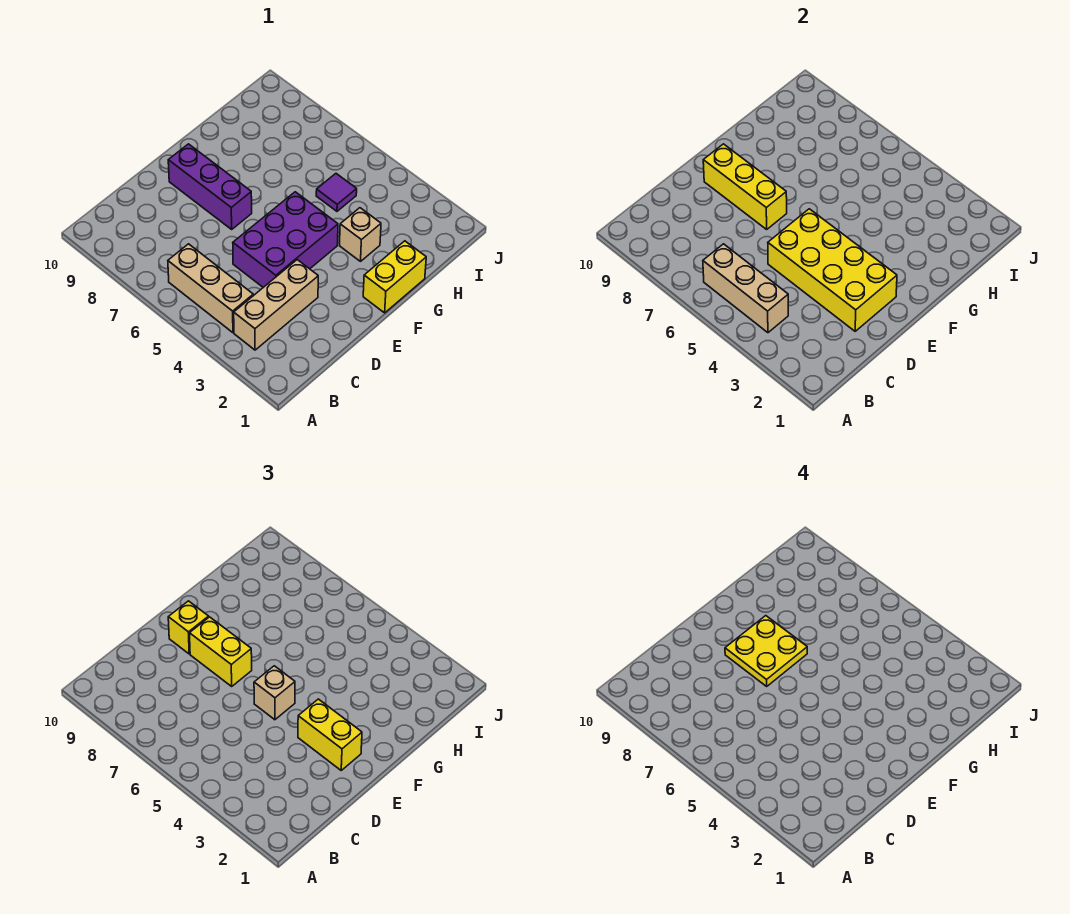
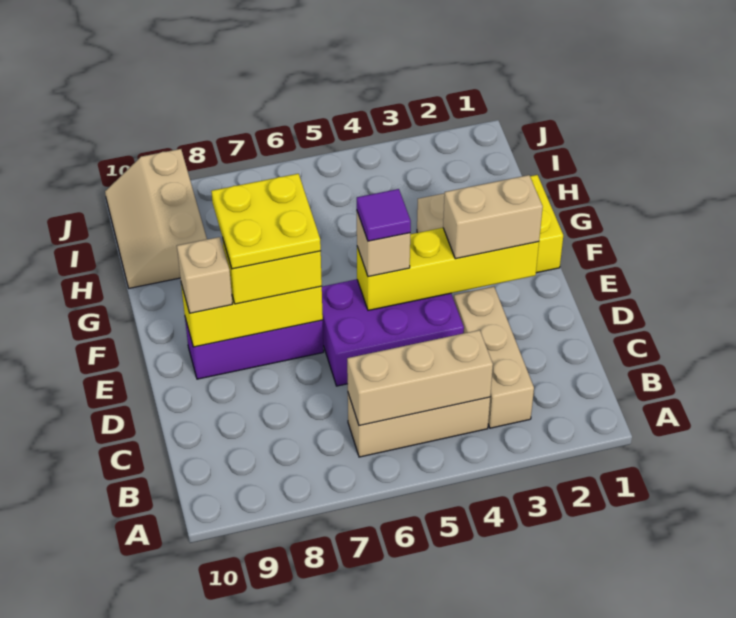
yellow 2x4 brick [768,209,897,331] -> yellow 1x4 brick [357,228,539,310]
purple 2x3 brick [233,192,338,287] -> purple 2x3 brick turned to [322,279,464,386]
yellow 1x2 brick [298,699,362,770] -> tan 1x2 brick [443,175,543,259]
yellow 1x1 brick [168,601,209,654] -> tan 1x1 brick [177,237,232,313]
purple 1x1 tile [316,174,357,211] -> purple 1x1 tile moved to [357,189,411,241]
none -> tan 2x3 slope [105,149,207,288]

